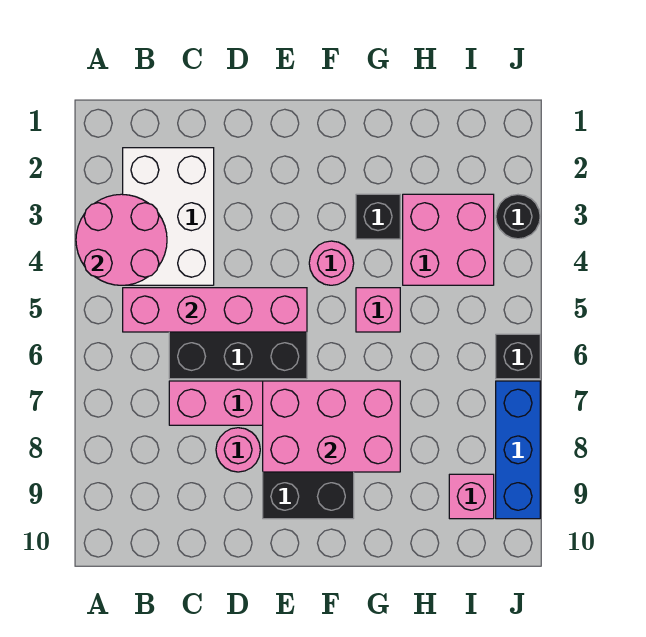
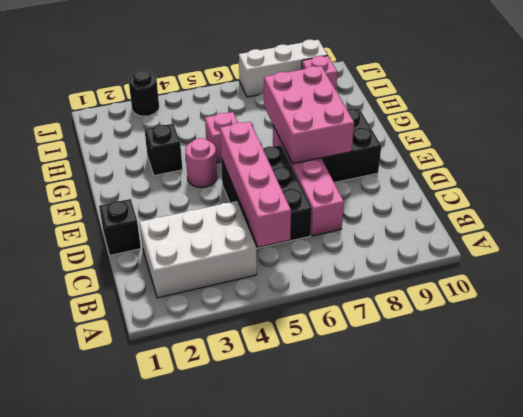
pink 2x2 round brick [76,194,167,285] -> none
pink 1x1 round brick [216,428,260,472] -> none
pink 2x2 brick [403,194,494,285] -> none
black 1x1 brick [496,334,540,379] -> black 1x1 brick moved to [99,199,141,255]
blue 1x3 brick [496,381,540,519] -> white 1x3 brick [239,40,328,97]

